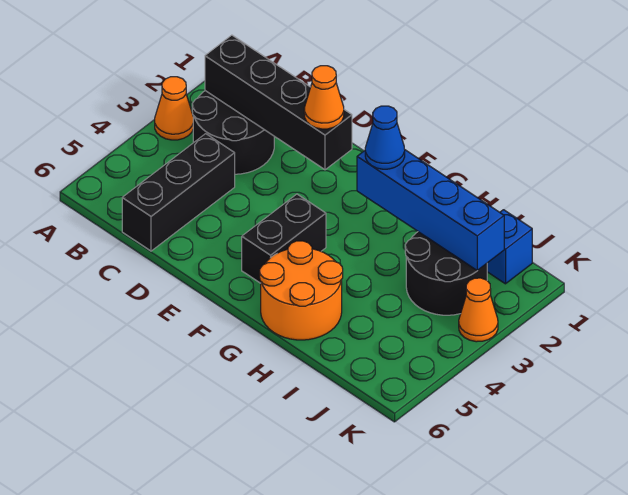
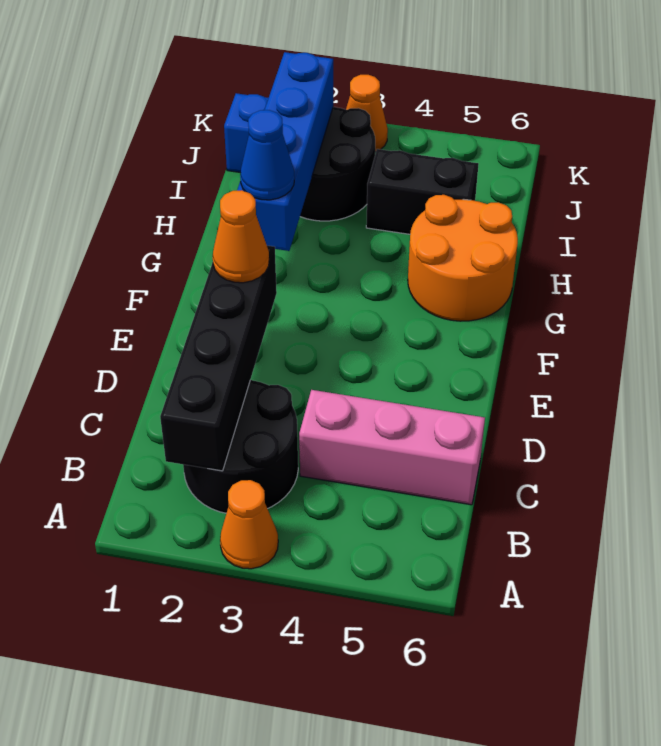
black 1x3 brick [122,134,235,251] -> pink 1x3 brick [299,390,485,505]
black 1x2 brick [242,194,326,283] -> black 1x2 brick moved to [366,149,478,234]

